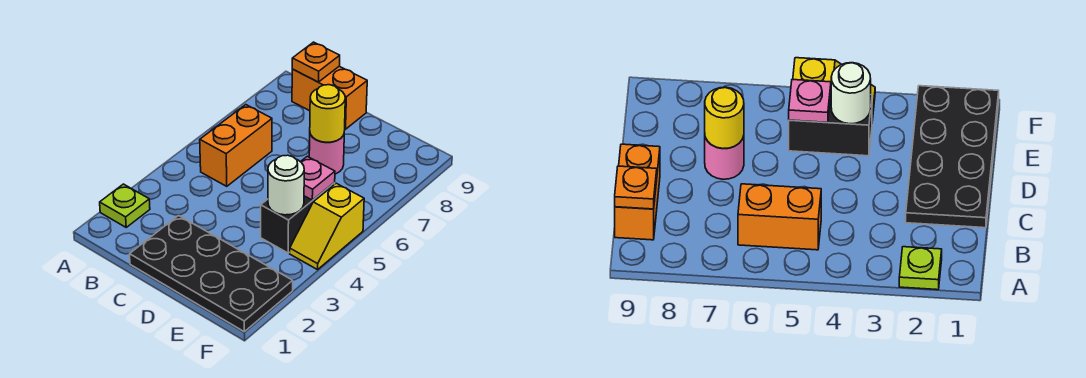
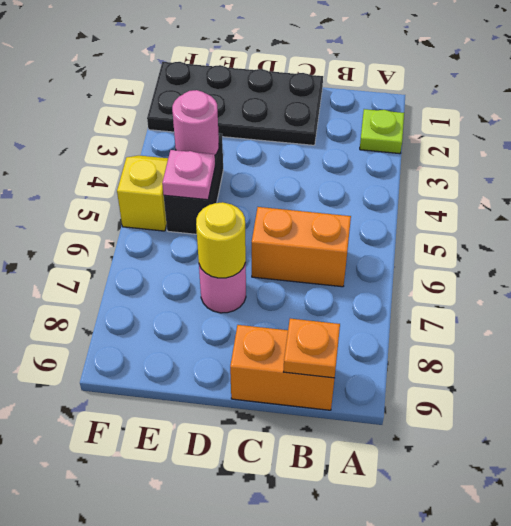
orange 1x2 brick [200,105,272,186] -> orange 1x2 brick turned to [252,207,351,287]
white 1x1 round brick [268,155,304,215] -> pink 1x1 round brick [172,90,219,155]

